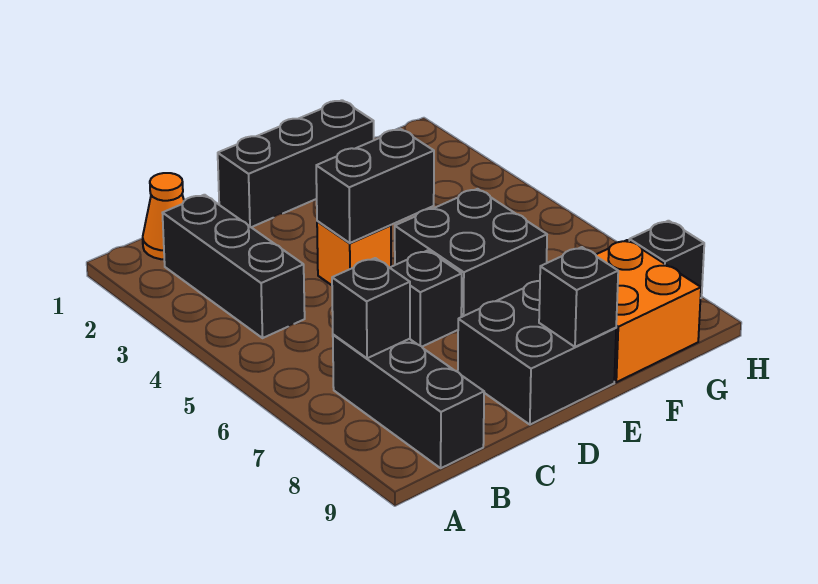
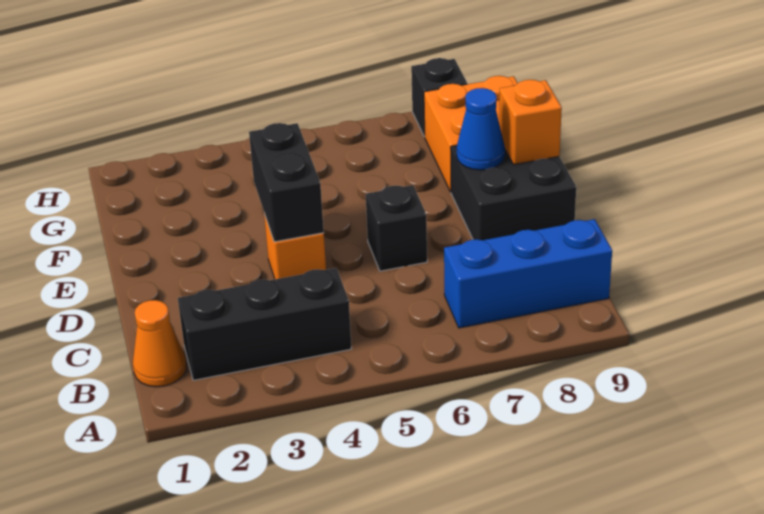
black 1x3 brick [333,335,484,468] -> blue 1x3 brick [444,219,612,328]
black 1x1 brick [332,258,410,358] -> none
black 1x3 brick [218,100,374,227] -> none
black 2x2 brick [395,189,547,317] -> none
none -> blue 1x1 cone [457,88,505,170]
black 1x1 brick [539,247,618,347] -> orange 1x1 brick [499,80,562,165]

